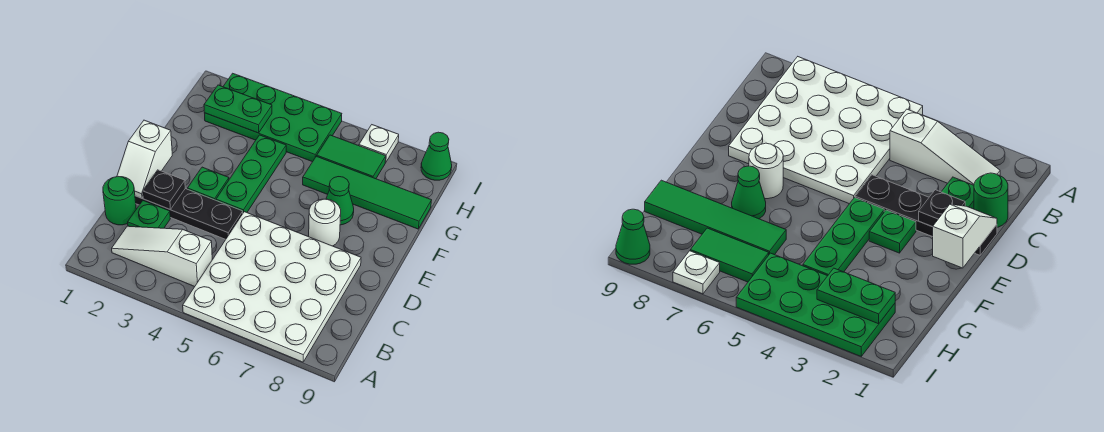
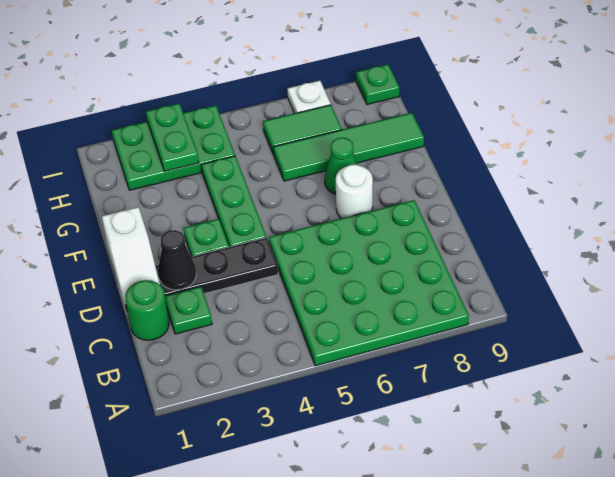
white 4x4 plate [183,212,361,362] -> green 4x4 plate [269,200,469,366]
white 1x3 slope [112,226,212,287] -> none
black 1x1 plate [143,170,185,210] -> black 1x1 cone [158,230,196,290]
green 2x4 plate [205,73,342,162] -> green 2x3 plate [112,105,235,190]
green 1x2 plate [204,85,272,133] -> green 1x2 plate turned to [146,103,199,171]
green 1x1 cone [421,132,452,180] -> green 1x1 plate [356,64,399,105]

